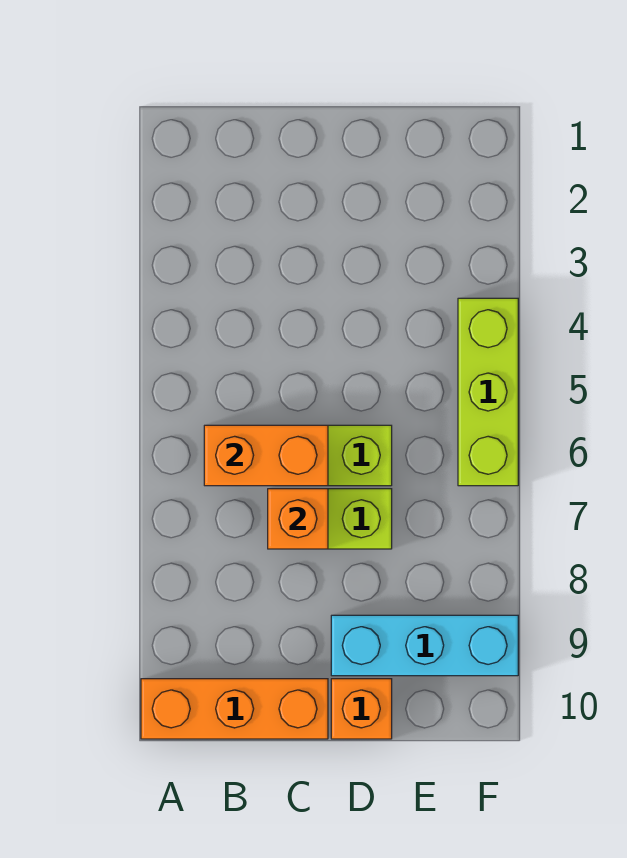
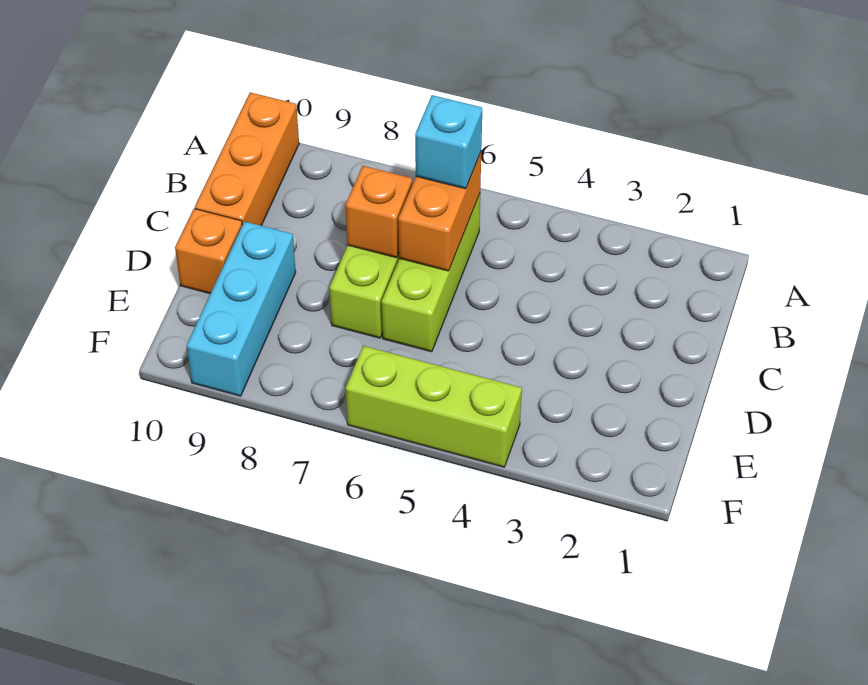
none -> cyan 1x1 brick [415,95,482,189]

